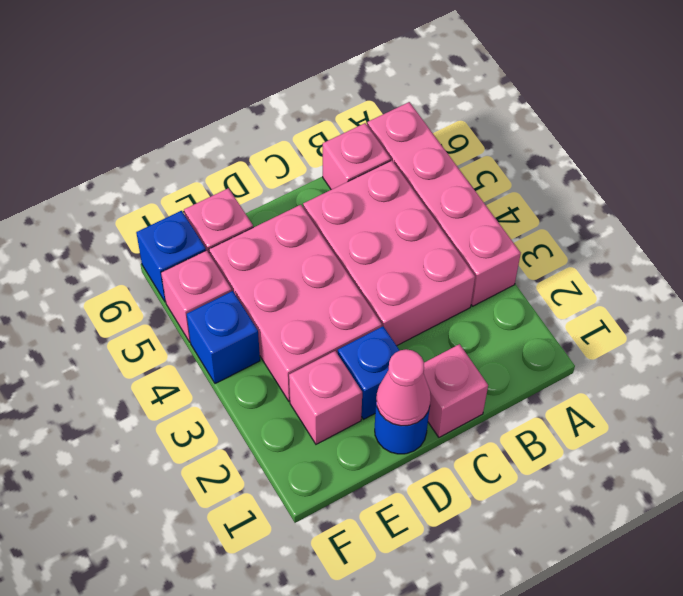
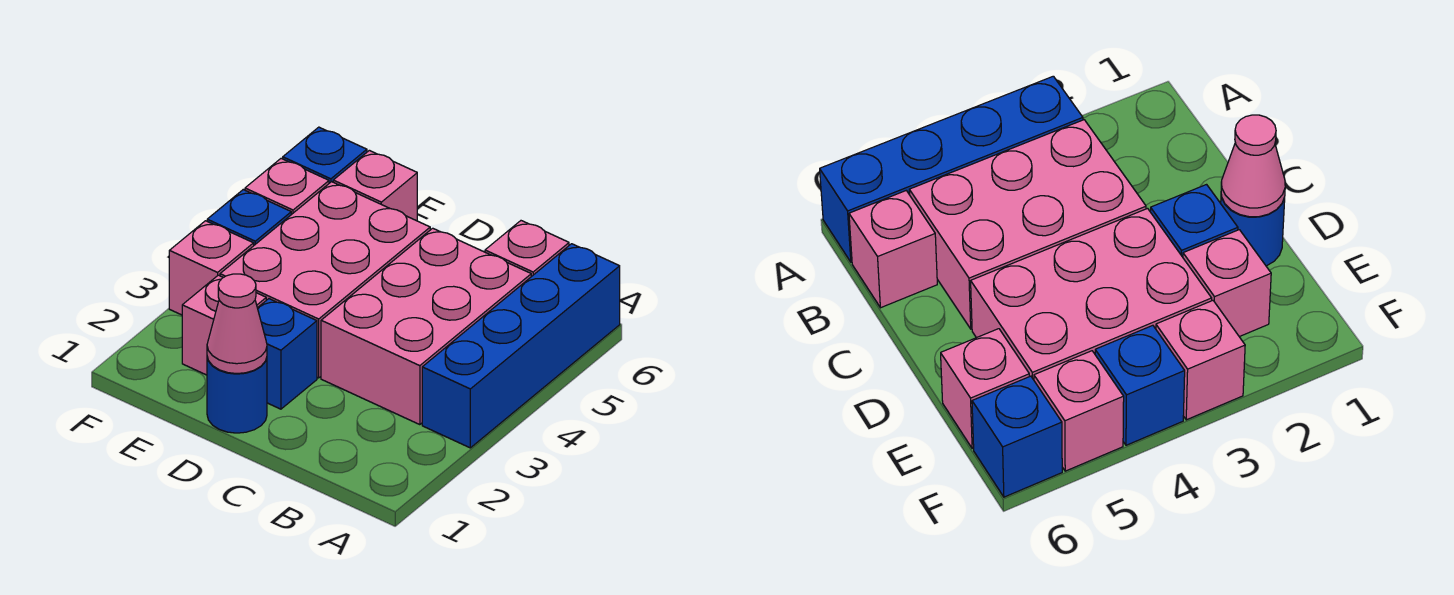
pink 1x4 brick [367,102,521,306] -> blue 1x4 brick [422,244,620,448]
pink 1x1 brick [424,344,488,437] -> pink 1x1 brick moved to [169,221,254,315]

